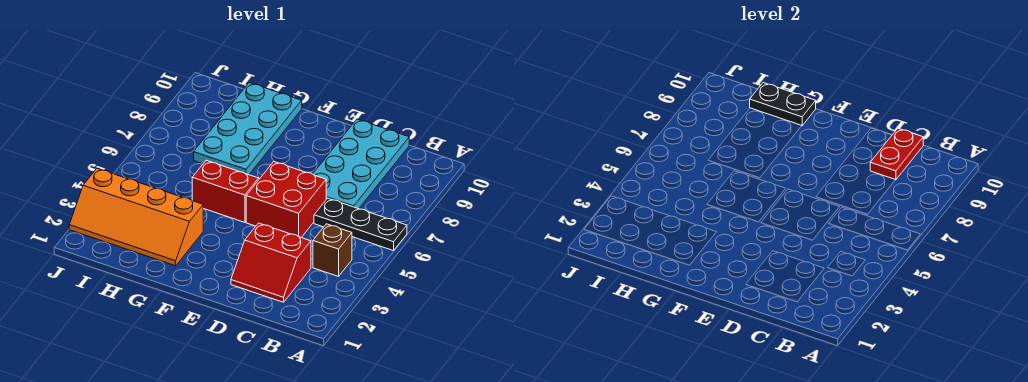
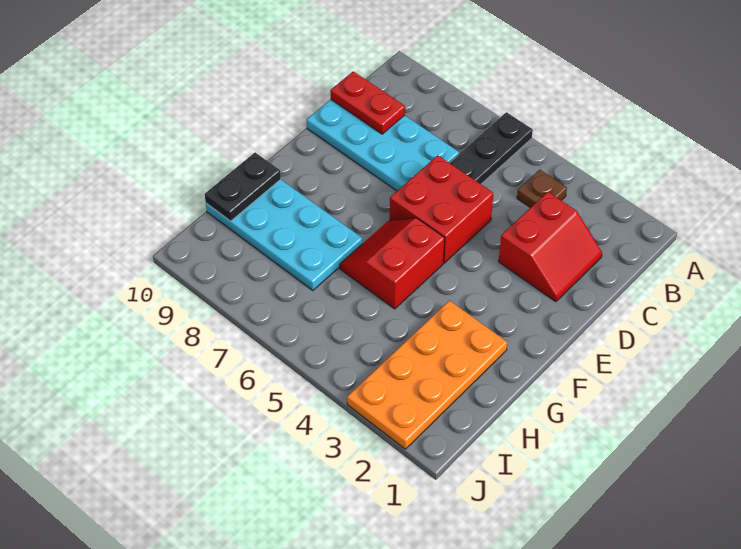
brown 1x1 brick [313,224,352,276] -> brown 1x1 plate [517,170,567,208]
orange 2x4 slope [69,168,203,266] -> orange 2x4 plate [347,301,507,449]

